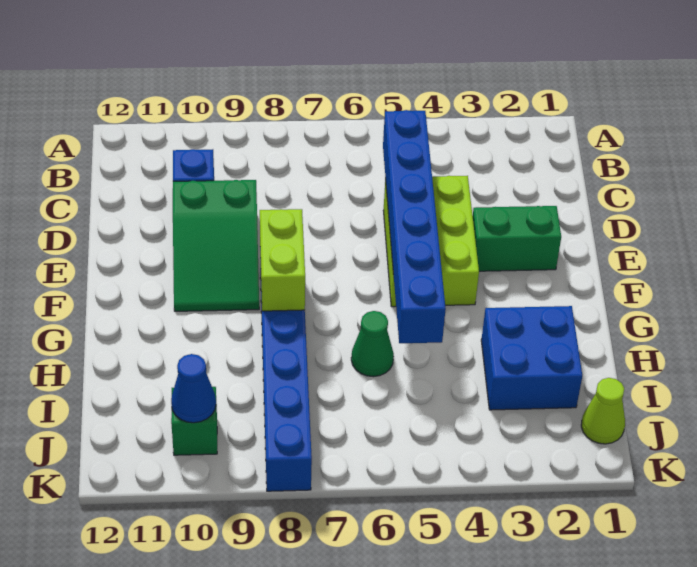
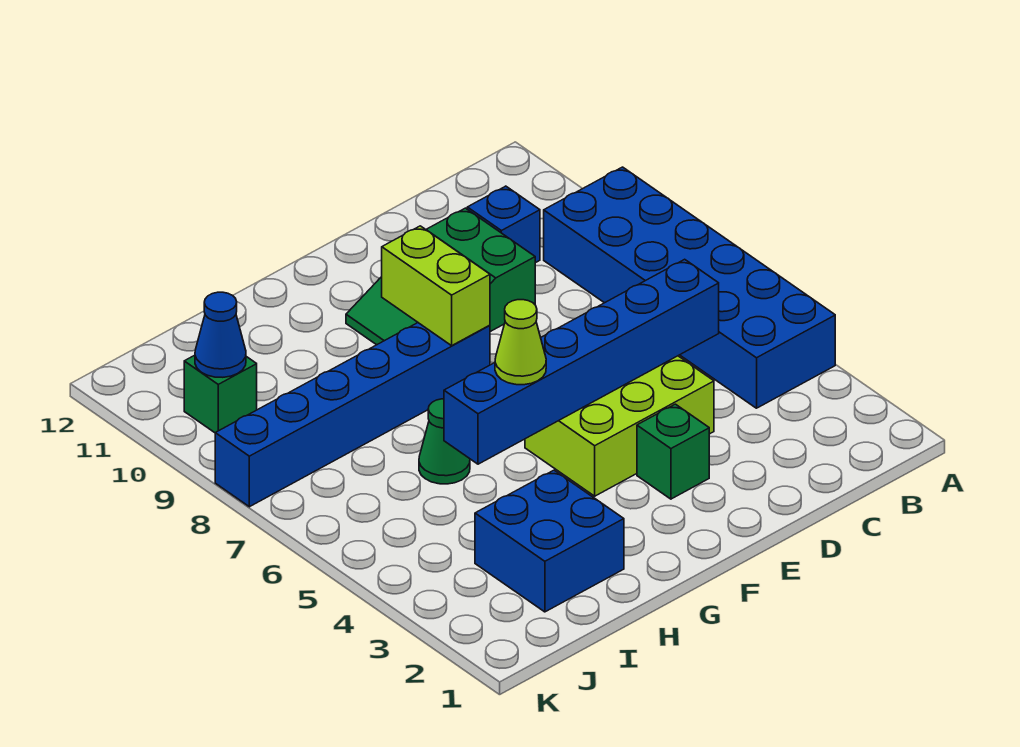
none -> blue 2x6 brick [544,167,835,408]
green 1x2 brick [473,206,561,271] -> green 1x1 brick [637,404,709,499]
lime 1x2 brick [260,209,305,311] -> lime 1x2 brick turned to [382,226,490,346]
lime 1x1 cone [581,378,625,444] -> lime 1x1 cone moved to [495,300,546,385]

